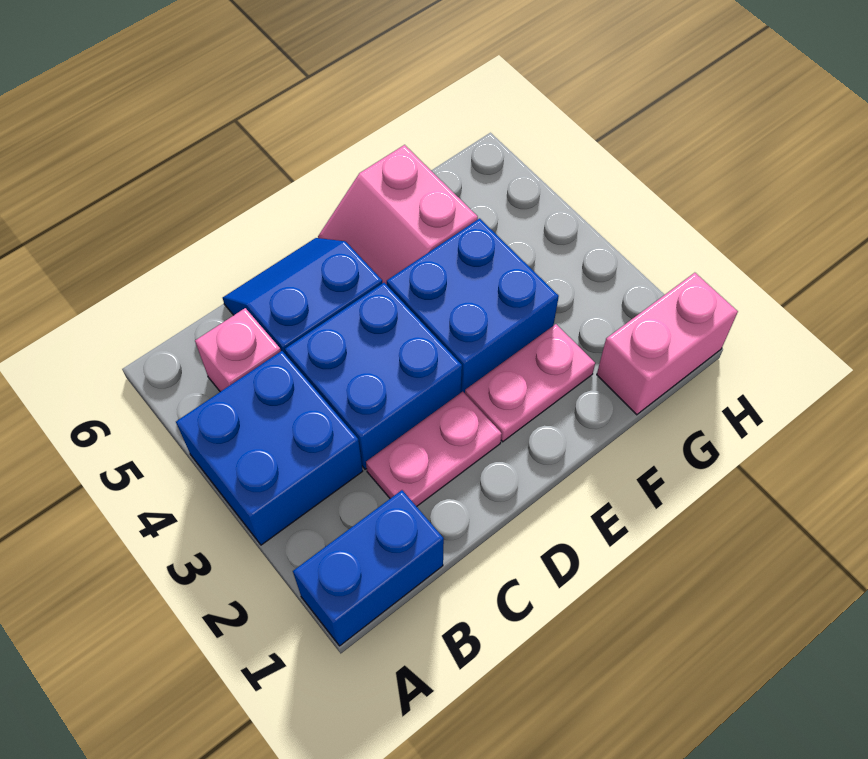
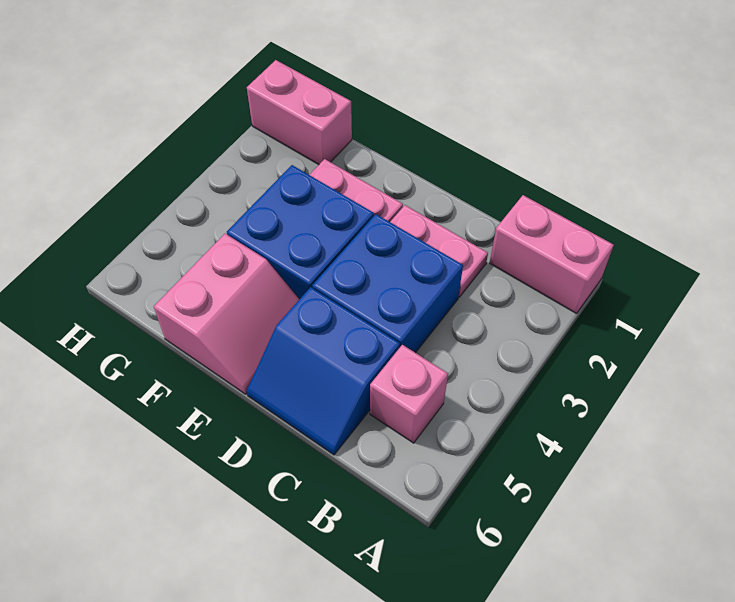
blue 1x2 brick [293,490,444,646] -> pink 1x2 brick [490,195,614,314]
blue 2x2 brick [176,351,363,545] -> none

